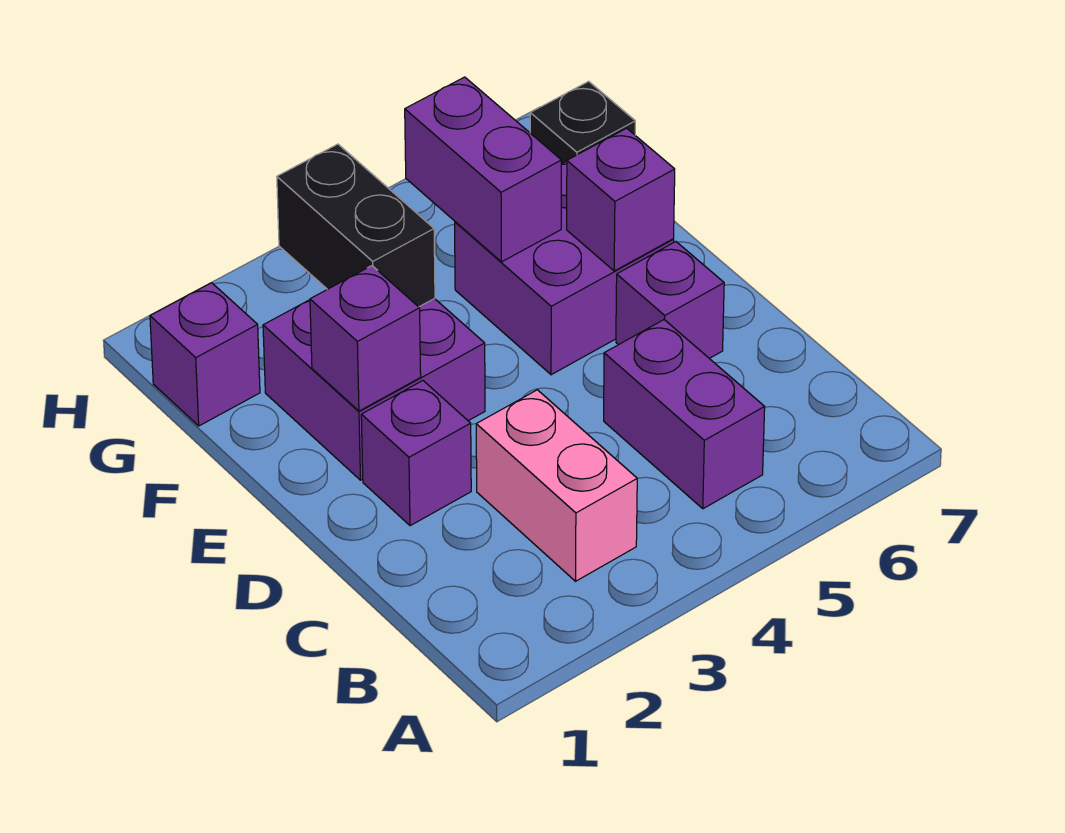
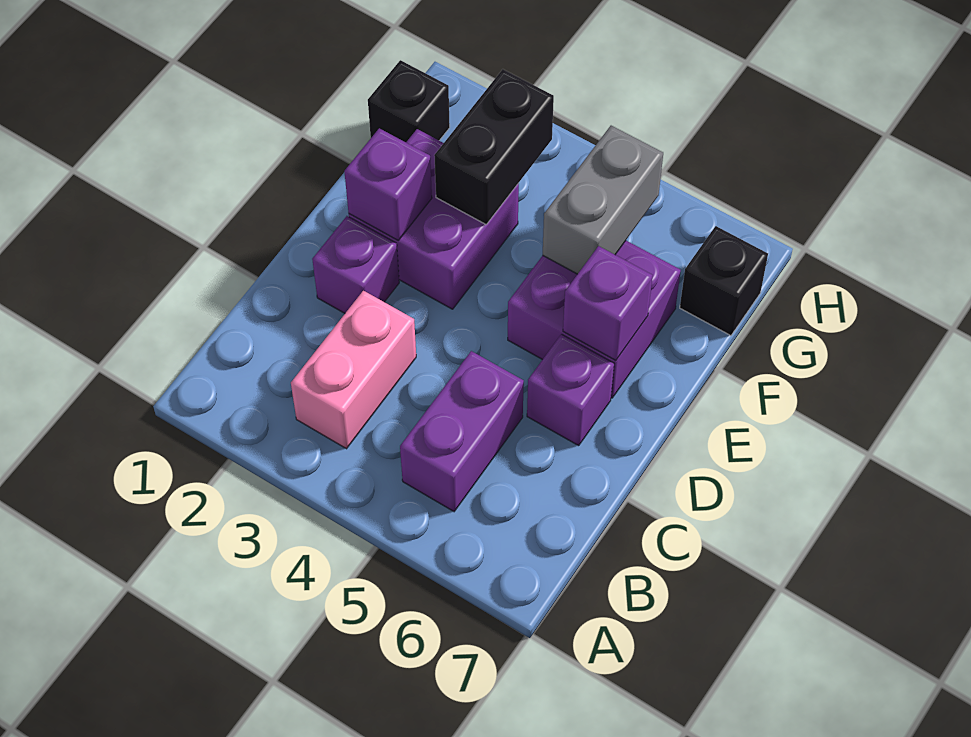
purple 1x2 brick [405,77,561,262] -> grey 1x2 brick [543,126,663,274]
purple 1x1 brick [150,283,260,426] -> black 1x1 brick [368,60,450,142]

